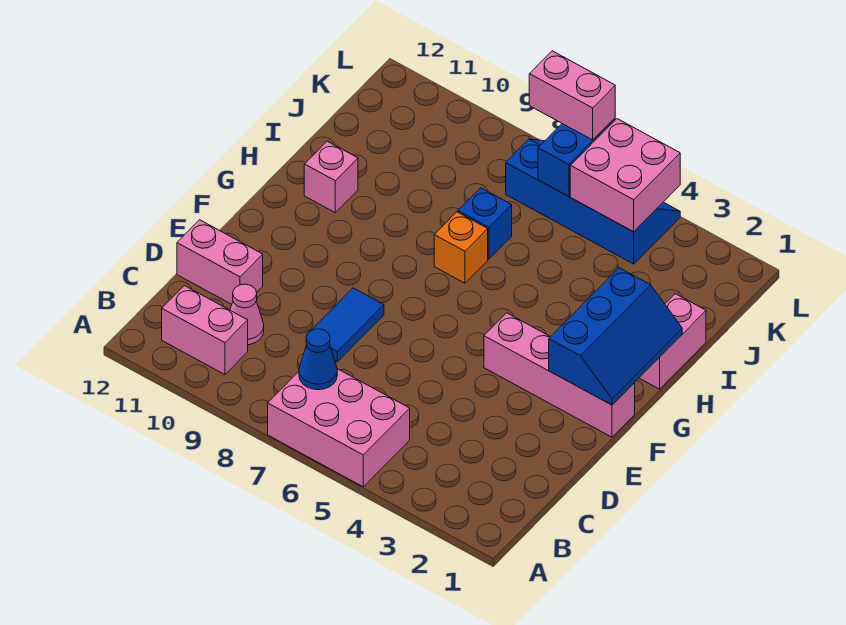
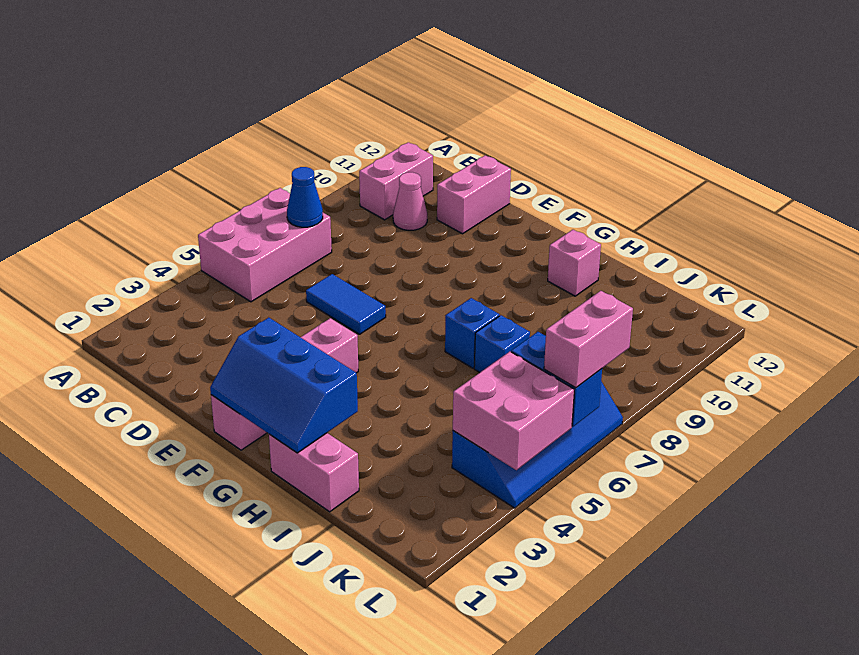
blue 1x2 tile [311,288,384,362] -> blue 1x2 tile moved to [306,274,386,334]
orange 1x1 brick [434,212,488,283] -> blue 1x1 brick [445,298,500,368]

